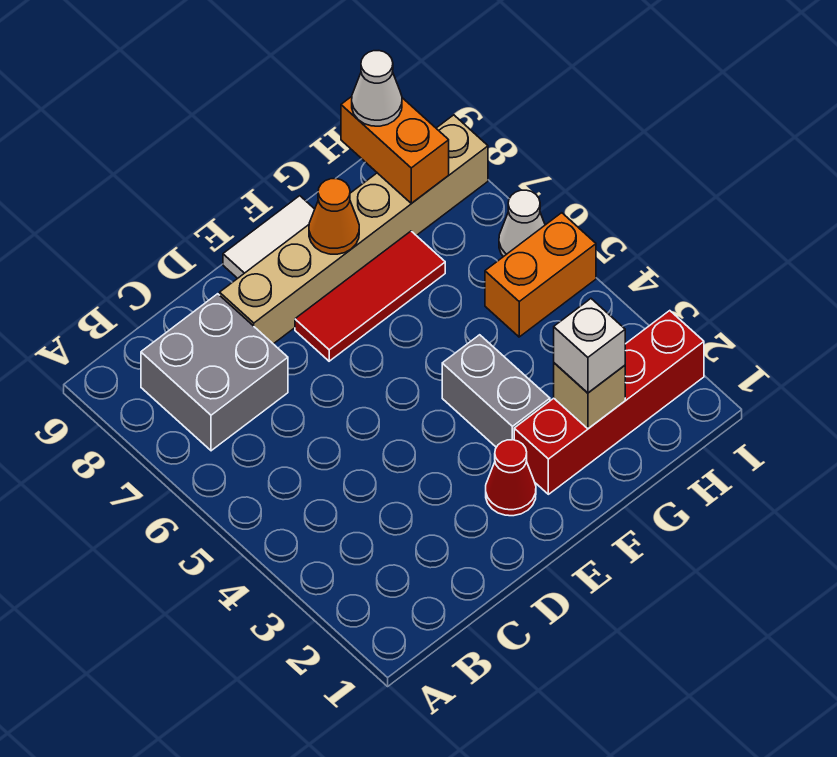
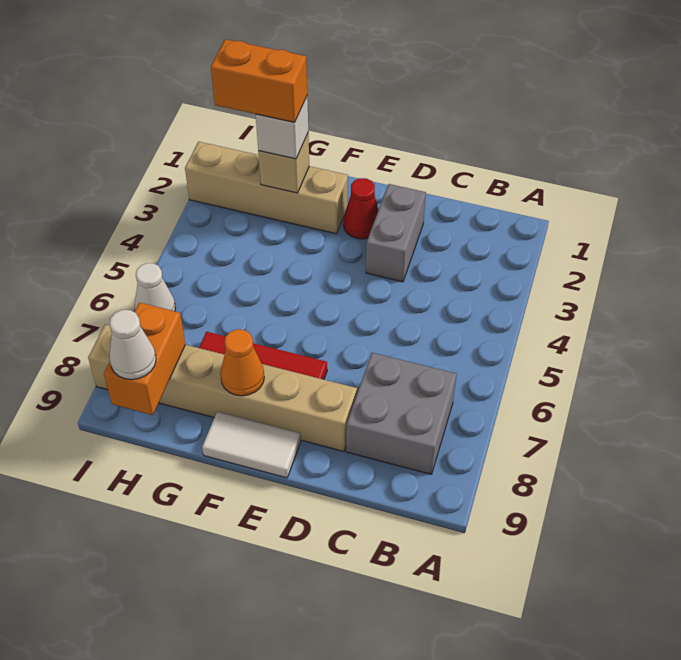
red 1x4 brick [514,311,704,494] -> tan 1x4 brick [185,142,348,234]
grey 1x2 brick [442,335,550,447] -> grey 1x2 brick moved to [366,184,426,282]
orange 1x2 brick [485,213,596,337] -> orange 1x2 brick moved to [211,39,307,122]

